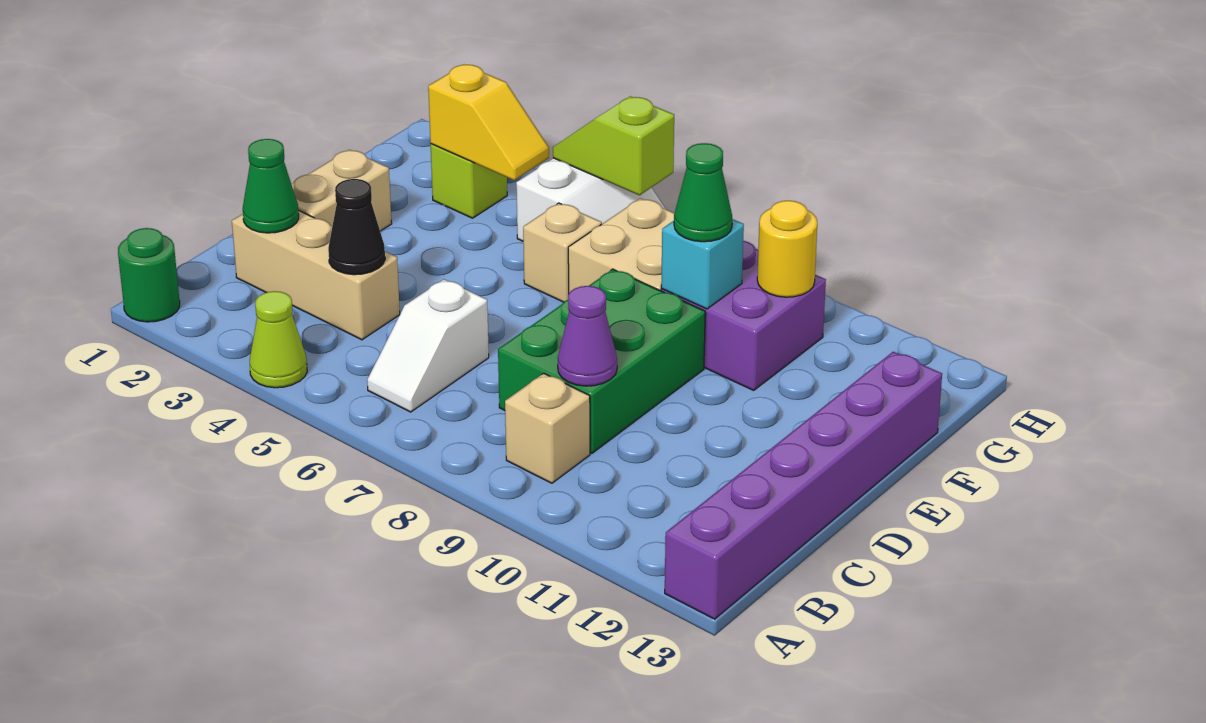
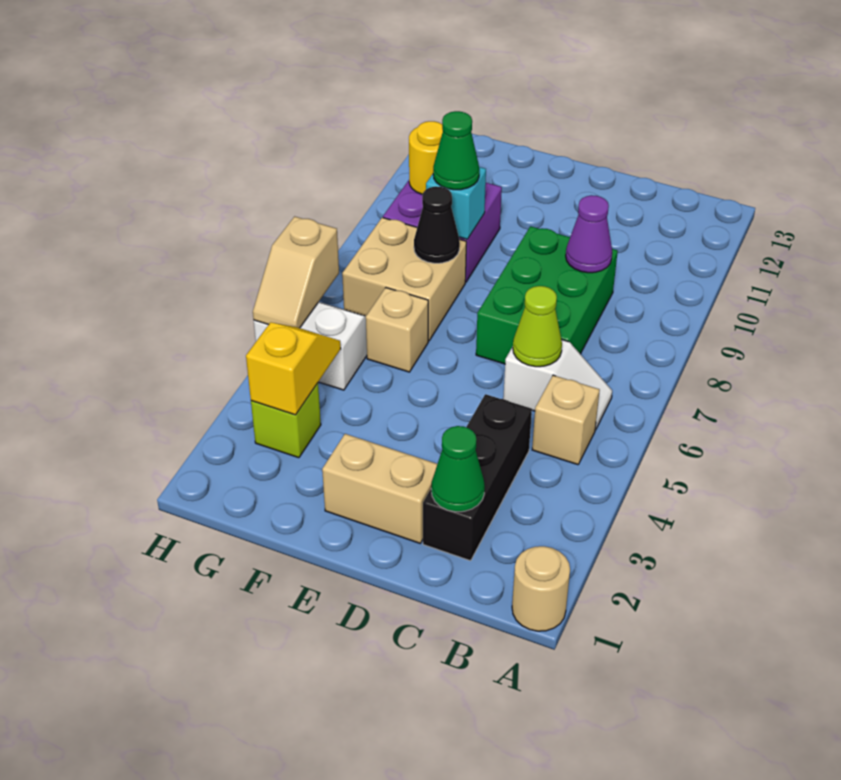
green 1x1 round brick [118,228,180,322] -> tan 1x1 round brick [512,546,570,631]
lime 1x1 cone [250,291,307,388] -> lime 1x1 cone moved to [513,286,562,367]
purple 1x6 brick [665,352,942,619] -> none
tan 1x1 brick [505,373,590,483] -> tan 1x1 brick moved to [532,375,600,465]
tan 1x3 brick [232,210,400,340] -> black 1x3 brick [423,394,532,561]
black 1x1 cone [328,179,385,275] -> black 1x1 cone moved to [414,186,460,263]
green 2x3 brick [498,269,705,453] -> green 2x3 brick turned to [476,226,618,364]
lime 1x2 slope [553,96,674,195] -> tan 1x2 slope [253,216,339,328]

